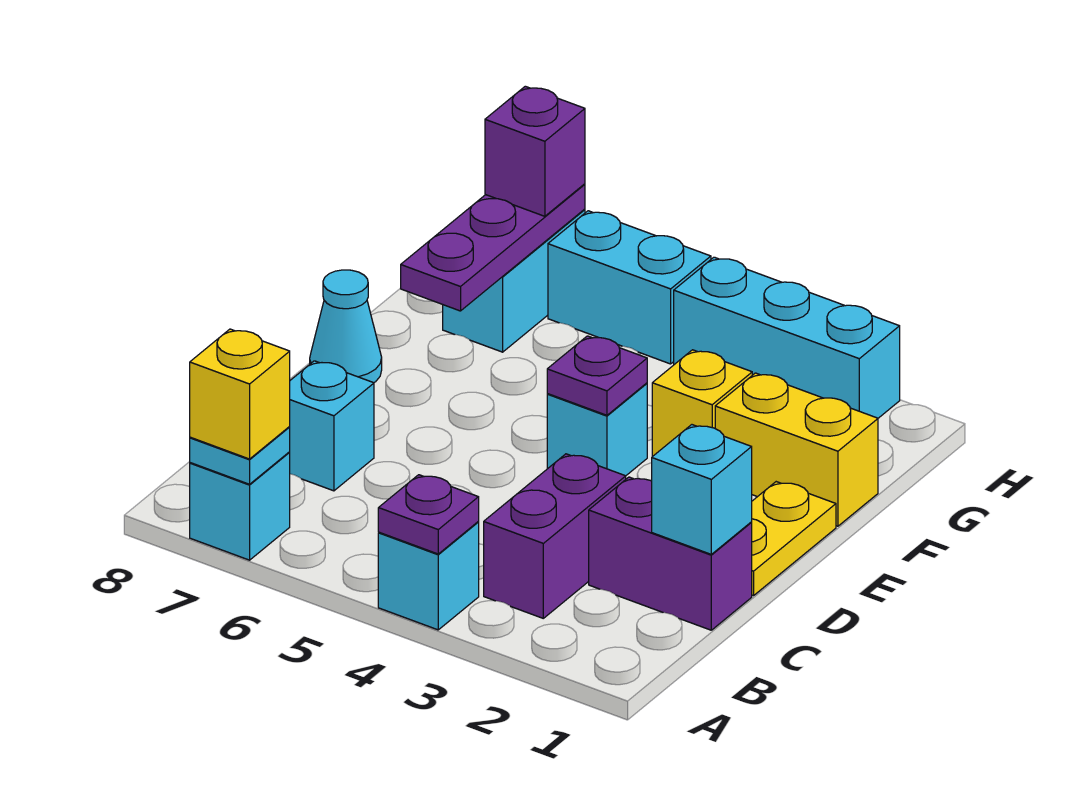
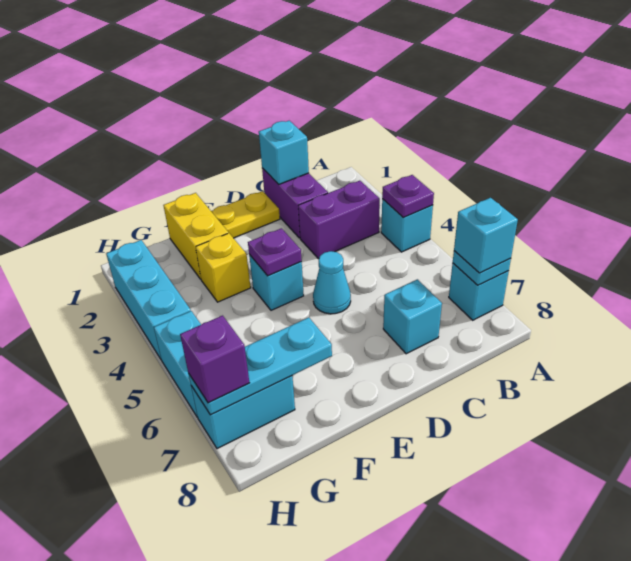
yellow 1x1 brick [190,329,290,459] -> cyan 1x1 brick [454,198,518,273]
cyan 1x1 cone [310,270,382,383] -> cyan 1x1 cone moved to [313,251,351,314]
purple 1x3 plate [401,184,585,311] -> cyan 1x3 plate [188,318,332,415]

